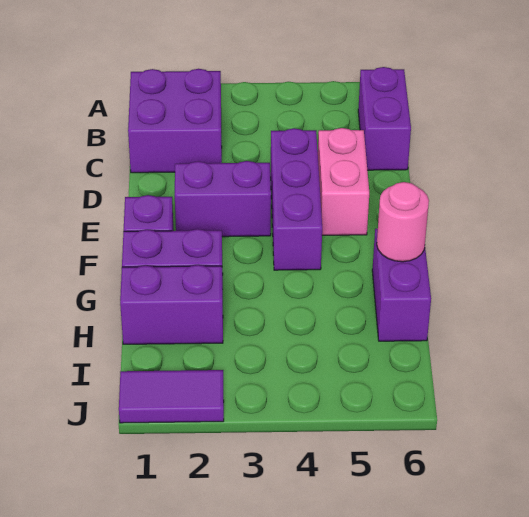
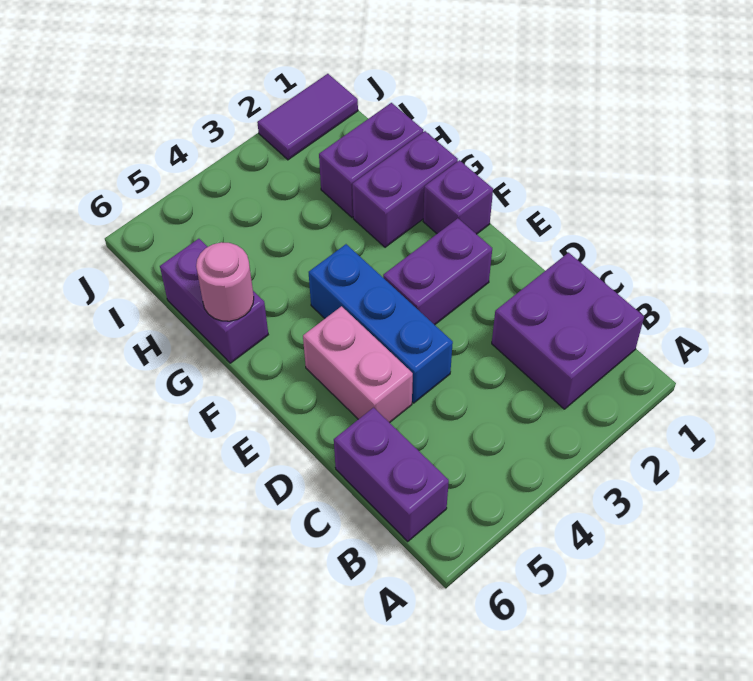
purple 1x3 brick [271,128,322,270] -> blue 1x3 brick [309,244,453,403]

